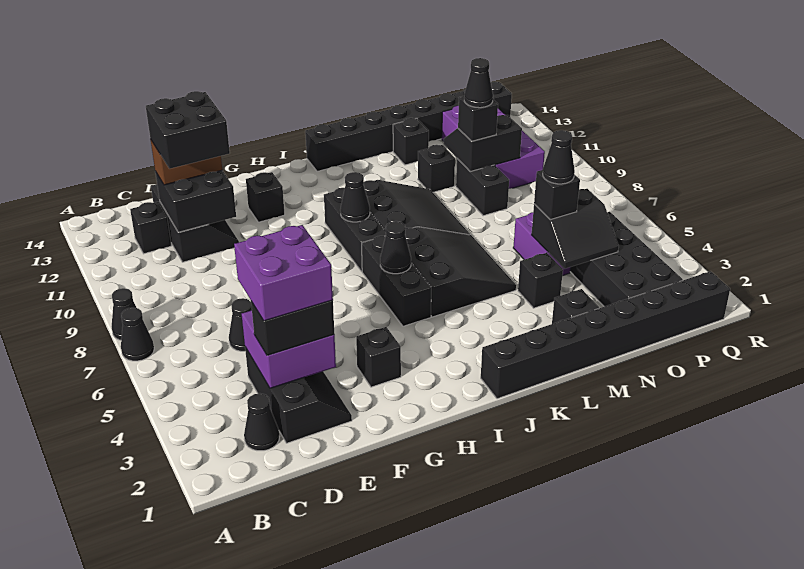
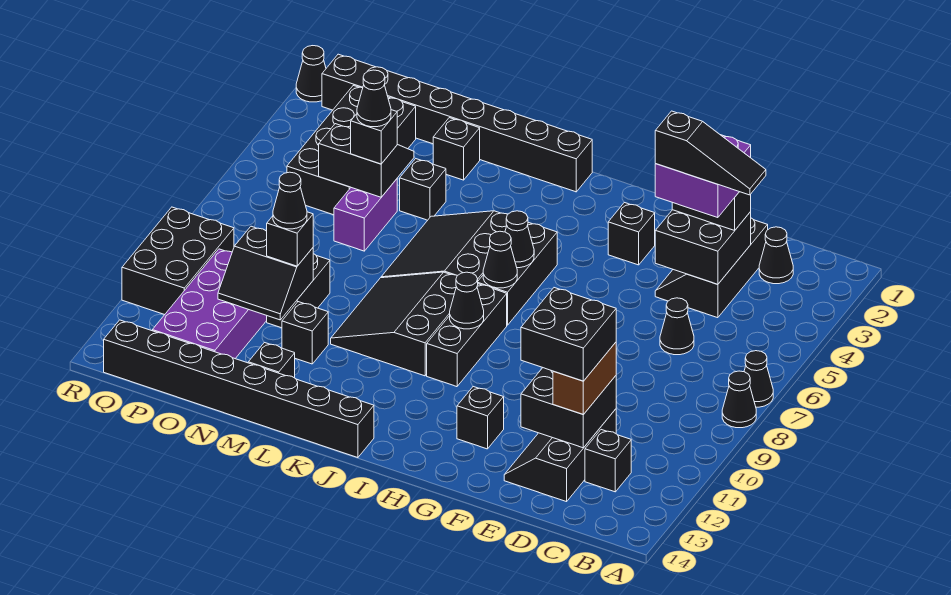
none -> black 1x3 slope [655,111,766,195]
purple 2x2 brick [242,311,336,388] -> black 2x2 brick [655,210,751,284]
brown 1x2 brick [151,140,222,185] -> brown 1x2 brick turned to [553,342,616,415]
none -> black 1x1 cone [483,231,517,288]
none -> black 2x3 brick [122,207,234,315]
none -> black 1x1 cone [296,46,326,102]

